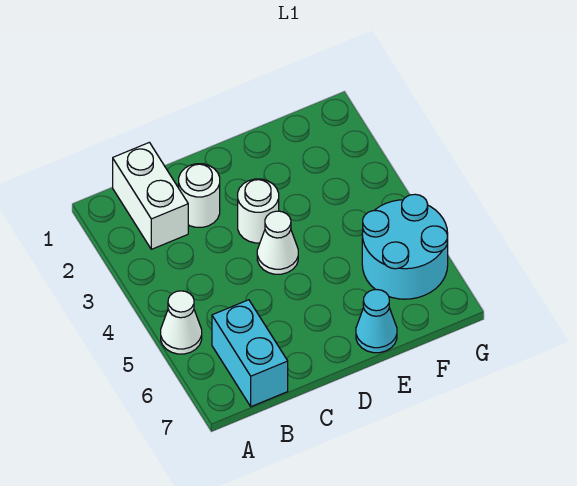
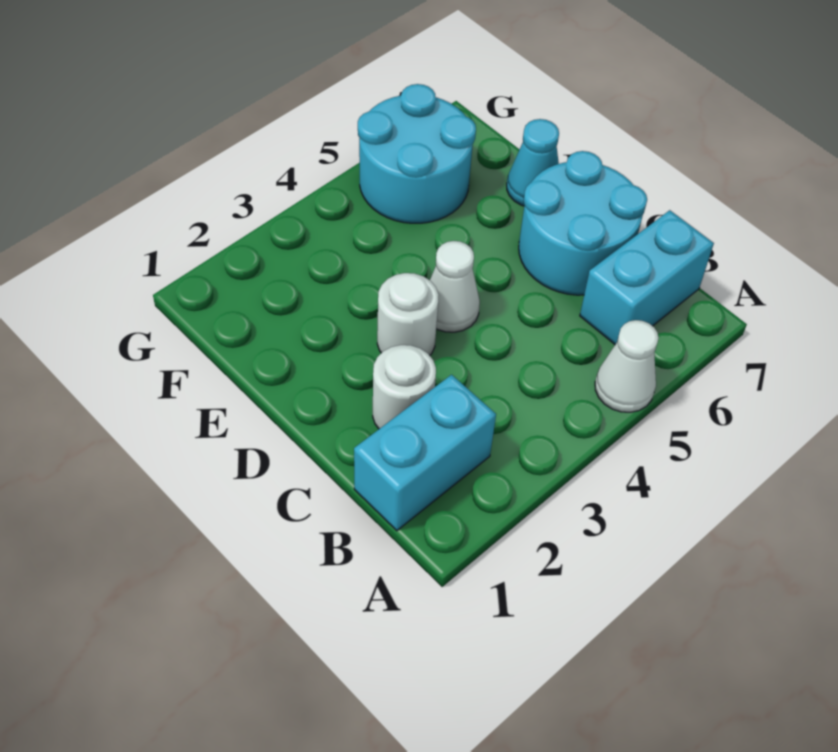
white 1x2 brick [113,142,188,249] -> cyan 1x2 brick [354,375,496,531]
none -> cyan 2x2 round brick [519,151,647,295]

